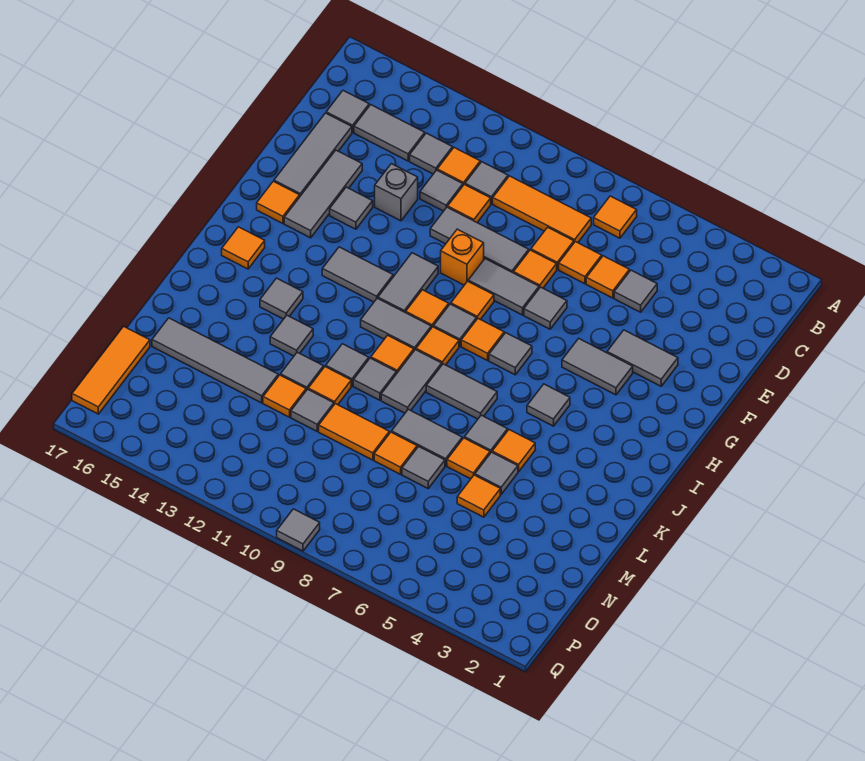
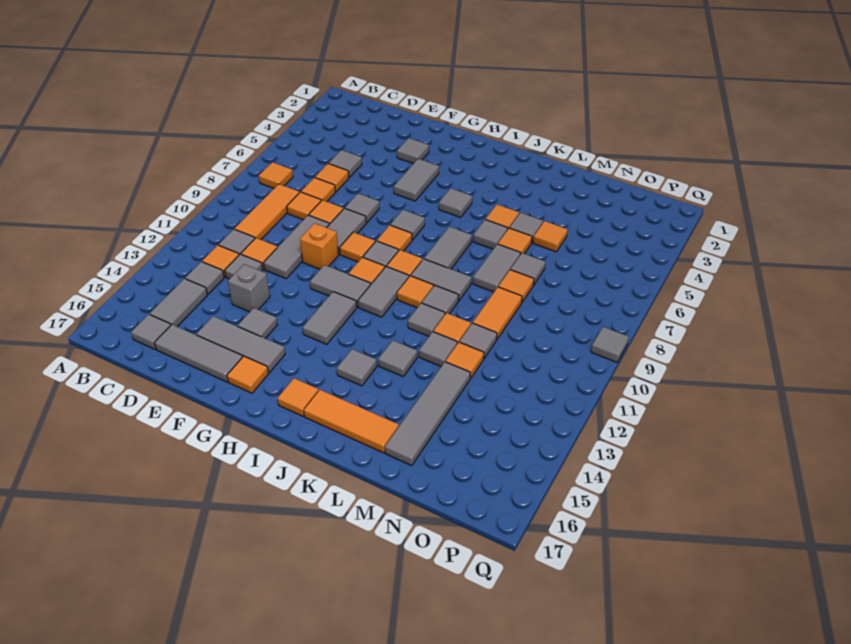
grey 1x2 tile [607,330,678,386] -> grey 1x1 tile [397,138,429,164]
orange 1x3 tile [72,326,150,414] -> orange 1x3 tile moved to [304,390,399,453]

